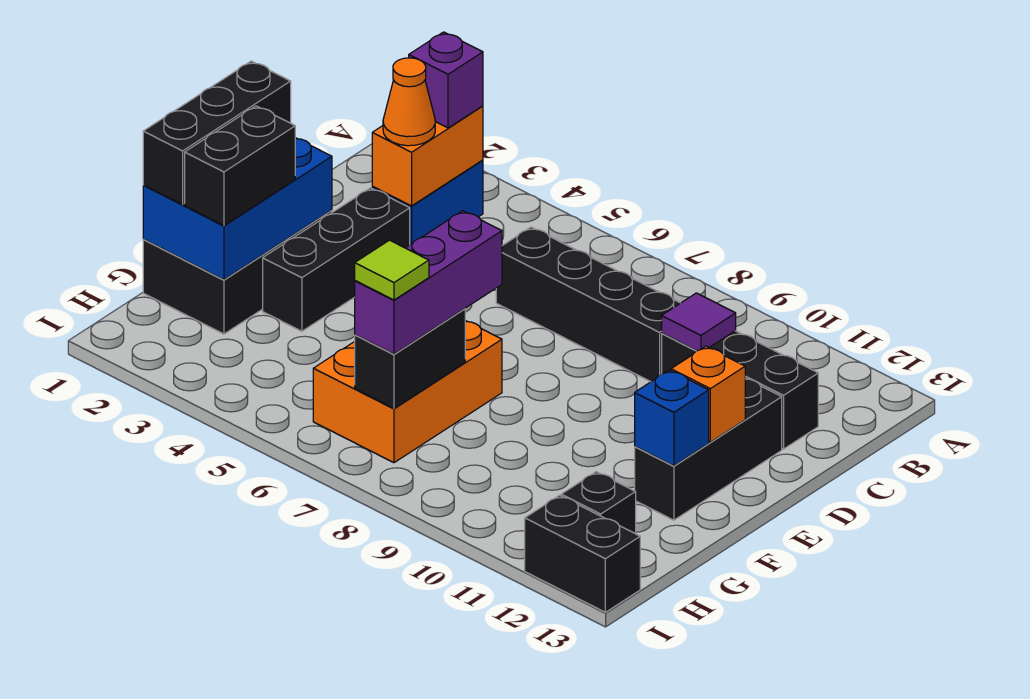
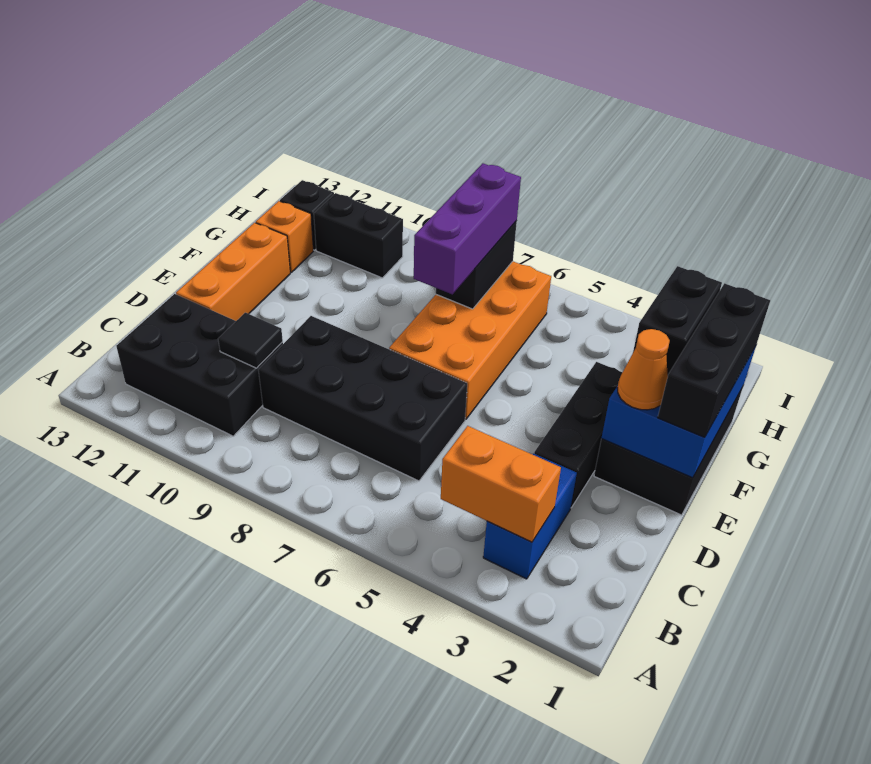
orange 1x2 brick [372,106,483,206] -> orange 1x2 brick turned to [441,426,561,542]
purple 1x1 brick [409,32,483,128] -> none
orange 1x1 cone [383,58,435,146] -> orange 1x1 cone moved to [618,329,670,410]
black 1x4 brick [496,227,680,382] -> black 2x4 brick [258,316,467,481]
black 1x3 brick [662,331,818,449] -> black 2x3 brick [116,294,283,436]
purple 1x1 tile [662,293,736,351] -> black 1x1 tile [218,313,283,368]
black 1x3 brick [635,378,782,520] -> orange 1x3 brick [176,223,290,321]
orange 1x1 brick [671,346,745,442] -> orange 1x1 brick moved to [256,201,313,272]
orange 2x3 brick [313,321,502,463] -> orange 2x4 brick [389,261,551,419]
blue 1x1 brick [635,370,709,466] -> none
lime 1x1 tile [355,240,429,300] -> none
black 1x2 brick [525,495,640,612] -> black 1x2 brick moved to [314,193,403,278]

